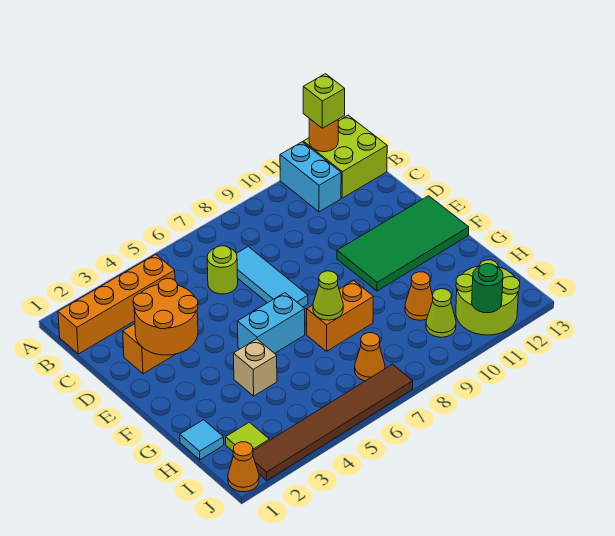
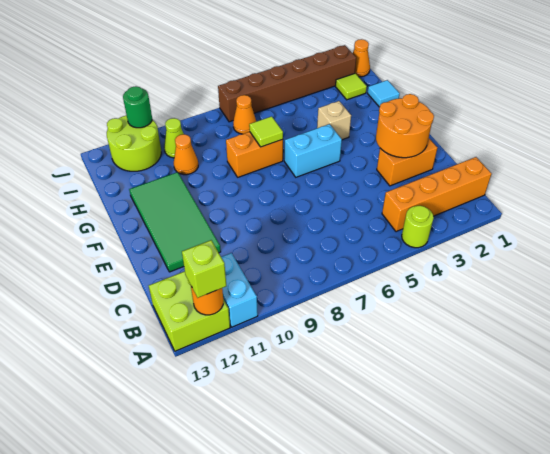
lime 1x1 round brick [207,246,238,294] -> lime 1x1 round brick moved to [402,206,434,248]
cyan 1x3 tile [236,247,308,307] -> none
green 2x4 tile [337,196,469,291] -> green 2x4 tile turned to [129,172,221,272]
lime 1x1 cone [313,271,343,320] -> lime 1x1 tile [249,116,283,147]
brown 1x6 tile [253,364,413,481] -> brown 1x6 brick [218,45,356,122]

